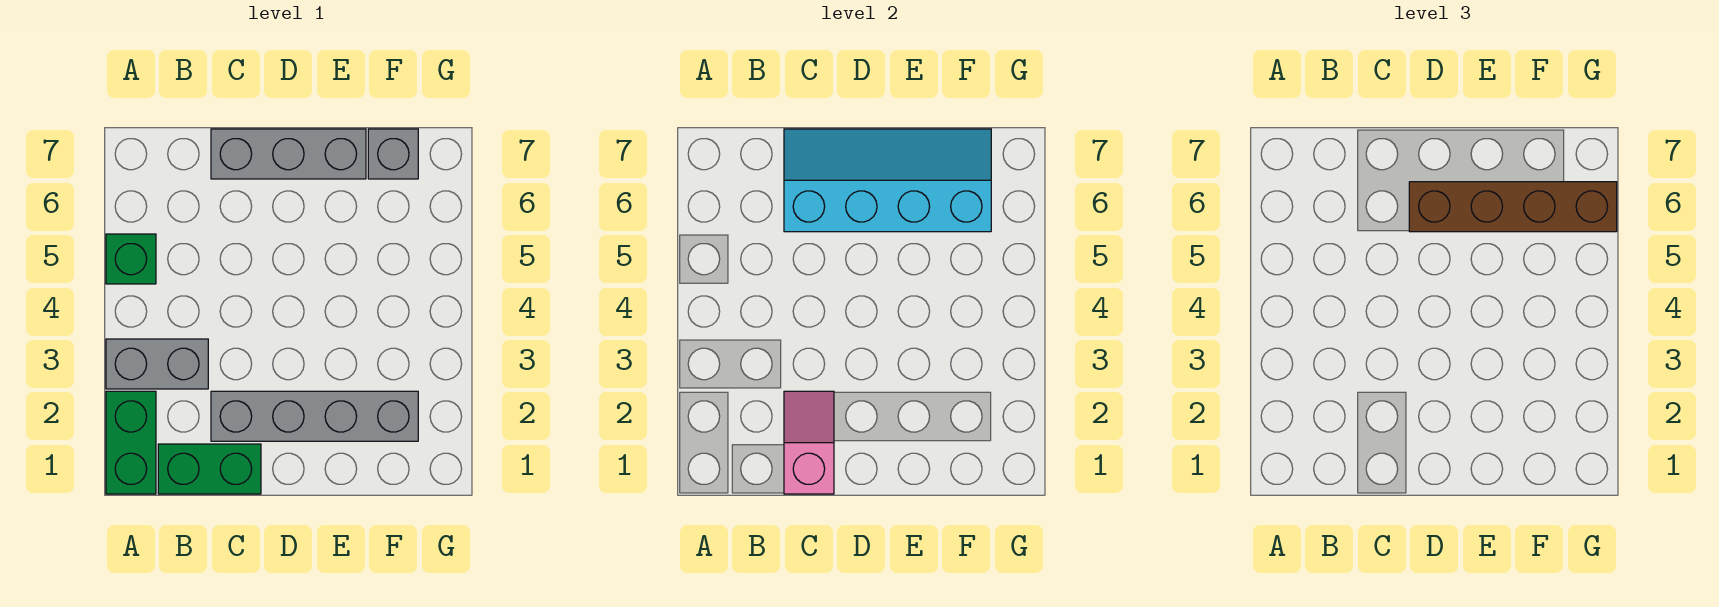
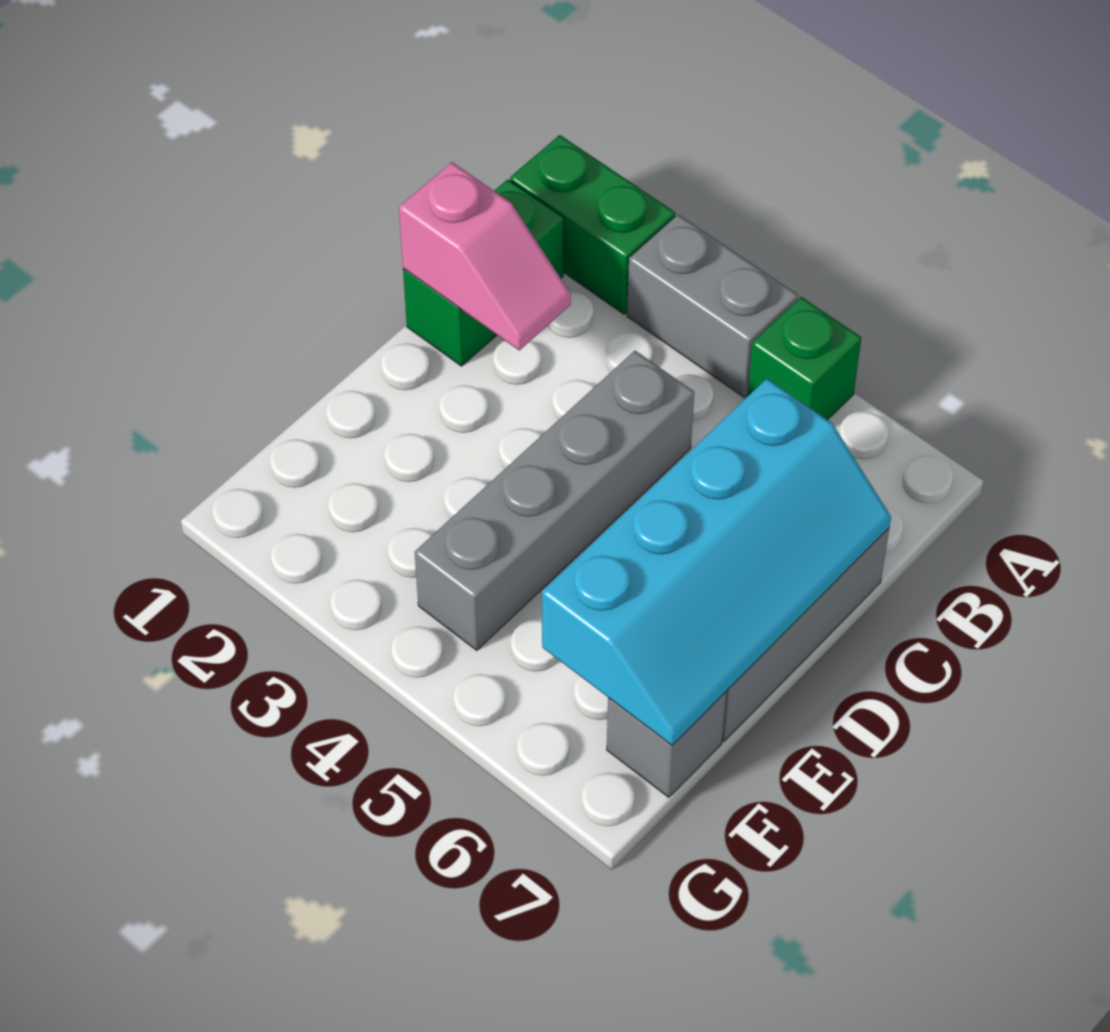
grey 1x2 brick [106,339,208,389] -> grey 1x2 brick turned to [627,214,798,397]
grey 1x4 brick [211,391,418,441] -> grey 1x4 brick moved to [415,351,694,650]
brown 1x4 brick [1409,182,1617,232] -> none

